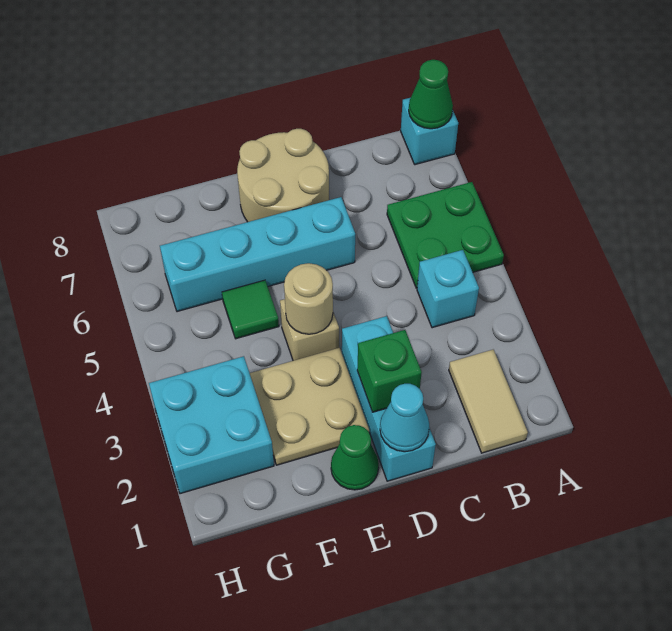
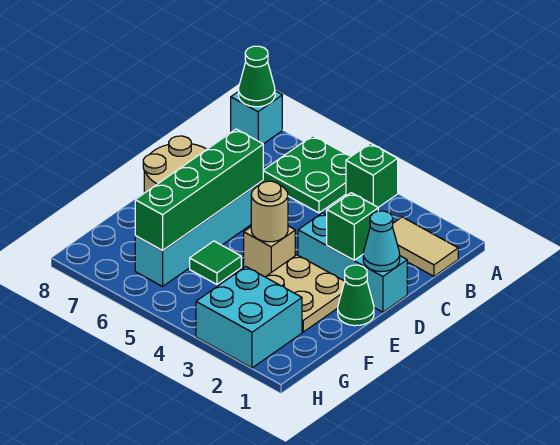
none -> green 1x1 brick [346,143,398,207]
cyan 1x1 brick [417,250,479,328] -> none
none -> green 1x4 brick [135,129,263,251]

